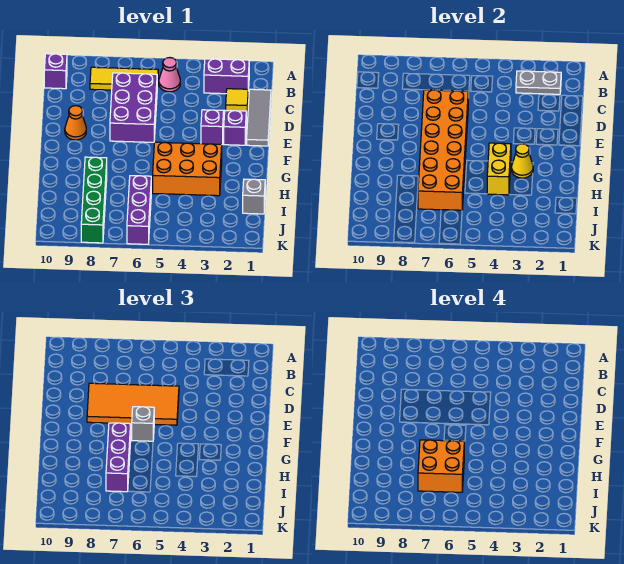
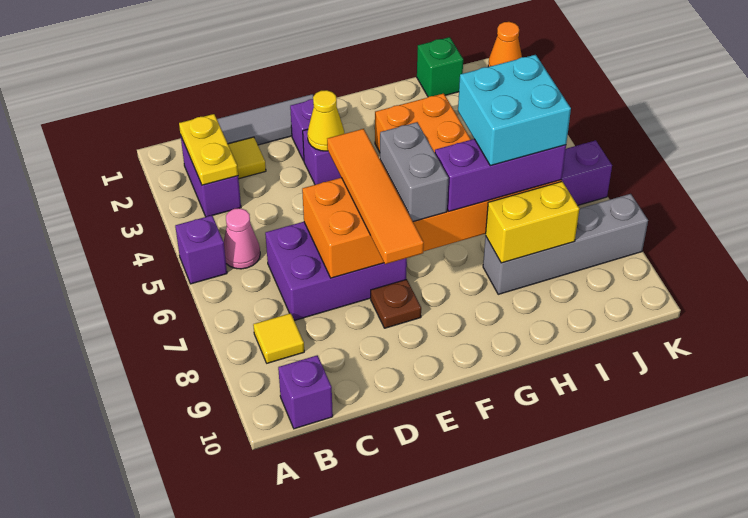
none -> purple 1x1 brick [175,215,227,284]
grey 1x2 plate [516,71,561,94] -> yellow 1x2 plate [179,114,238,185]
yellow 1x3 tile [90,67,158,90] -> yellow 1x1 tile [253,313,304,363]
orange 2x4 tile [87,383,179,425] -> orange 1x4 tile [327,129,424,264]
none -> brown 1x1 plate [371,279,421,328]
orange 1x1 cone [65,106,86,140] -> orange 1x1 cone moved to [488,22,522,67]
grey 1x1 brick [132,407,154,441] -> grey 1x2 brick [380,122,449,222]
yellow 1x1 cone [512,144,533,178] -> yellow 1x1 cone moved to [307,90,344,151]
yellow 1x2 brick [487,143,511,195] -> yellow 1x2 brick moved to [486,181,579,263]
orange 2x2 brick [418,440,464,492] -> cyan 2x2 brick [458,55,571,166]
green 1x4 brick [81,157,107,243] -> grey 1x4 brick [483,194,648,294]
grey 1x1 brick [243,179,265,214] -> green 1x1 brick [417,37,463,97]

